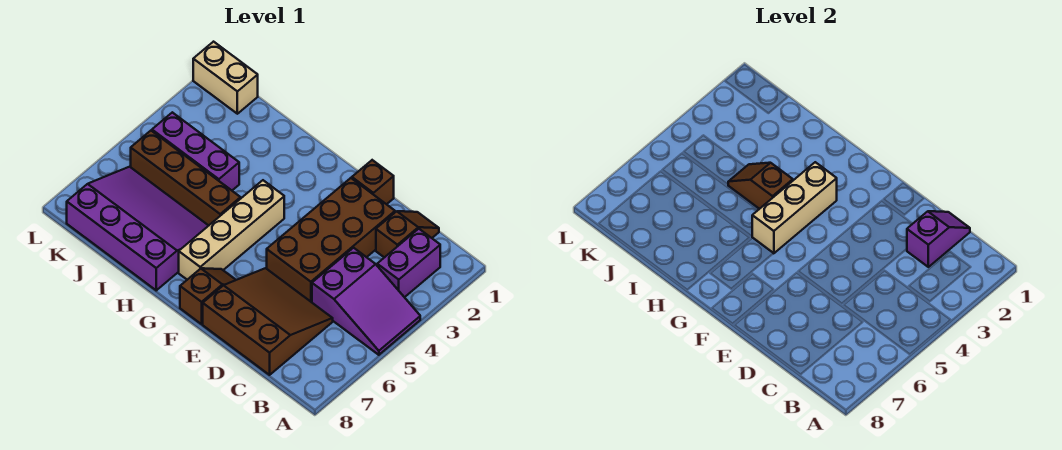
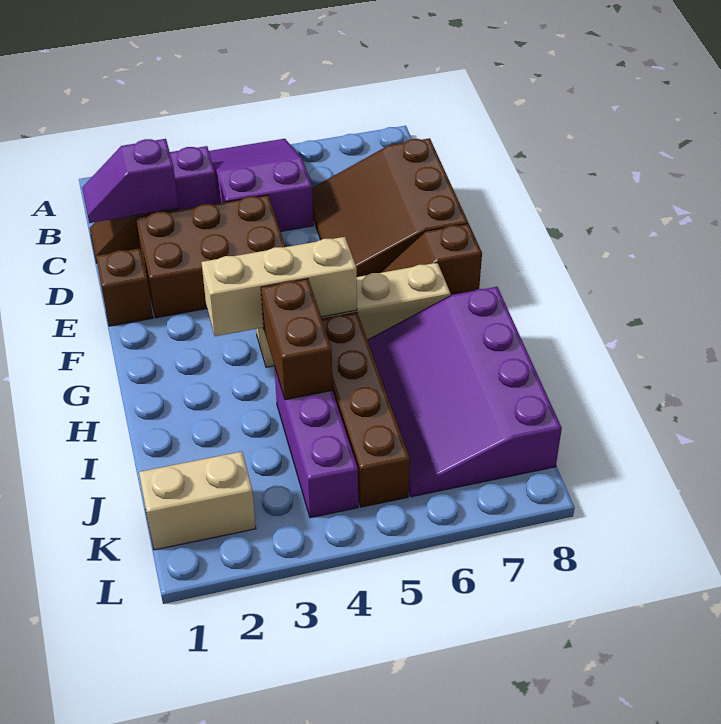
brown 2x4 brick [267,178,395,302] -> brown 2x3 brick [136,195,285,318]
brown 1x2 slope [728,163,793,209] -> brown 1x2 brick [261,279,333,400]
tan 1x2 brick [193,42,258,114] -> tan 1x2 brick turned to [139,452,256,550]

